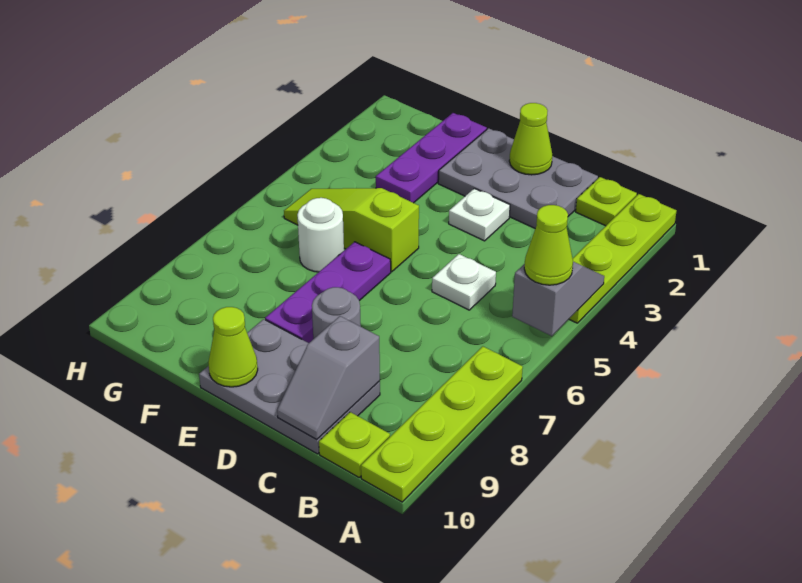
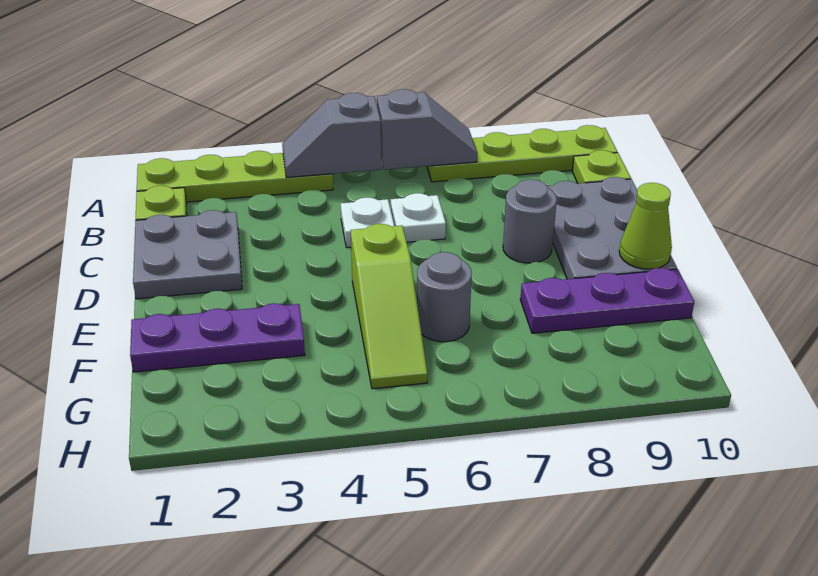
lime 1x1 cone [524,205,573,285] -> none
grey 2x3 plate [438,128,598,228] -> grey 2x2 plate [133,210,242,299]
grey 1x2 slope [277,316,380,439] -> grey 1x2 slope moved to [377,89,477,170]
lime 1x1 cone [509,103,552,175] -> none
white 1x1 plate [449,188,510,241] -> white 1x1 plate moved to [391,193,446,242]
purple 1x3 plate [265,242,391,343] -> purple 1x3 plate moved to [520,268,694,333]
white 1x1 round brick [297,198,344,272] -> grey 1x1 round brick [417,252,472,342]

